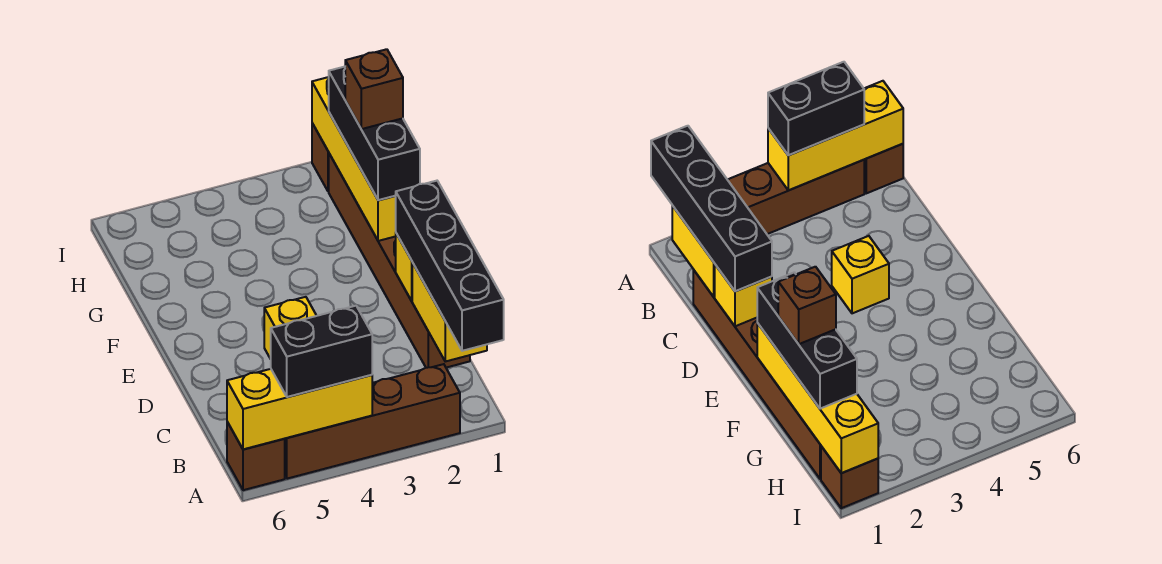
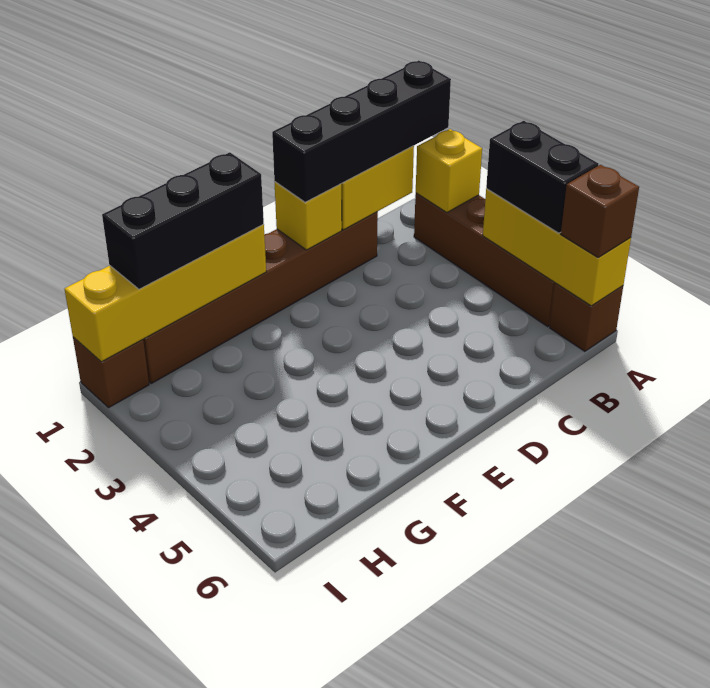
yellow 1x1 brick [264,297,316,359] -> yellow 1x1 brick moved to [416,129,482,213]
brown 1x1 brick [345,49,403,129] -> brown 1x1 brick moved to [561,165,639,257]

